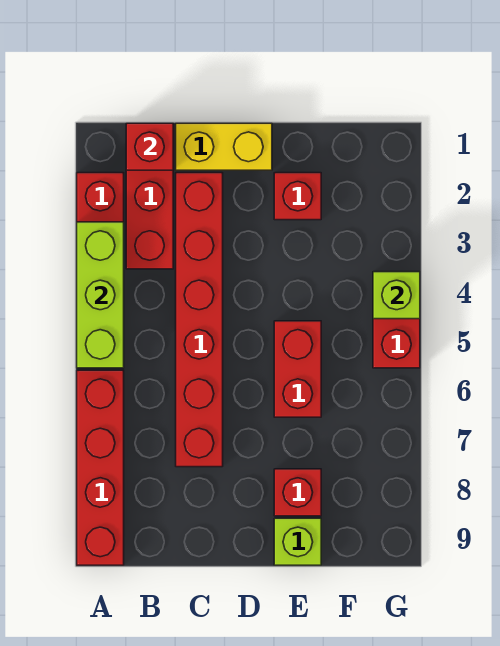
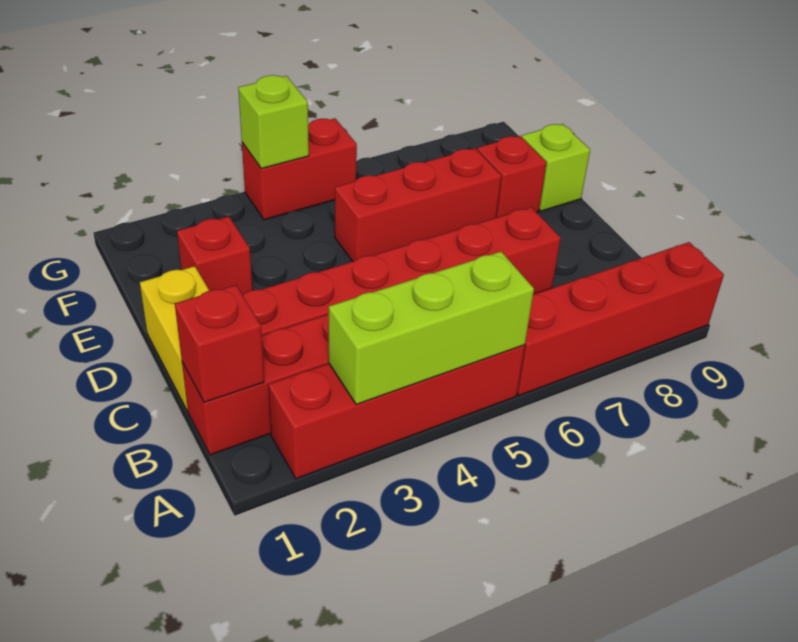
red 1x2 brick [274,321,321,417] -> red 1x3 brick [335,148,501,262]

